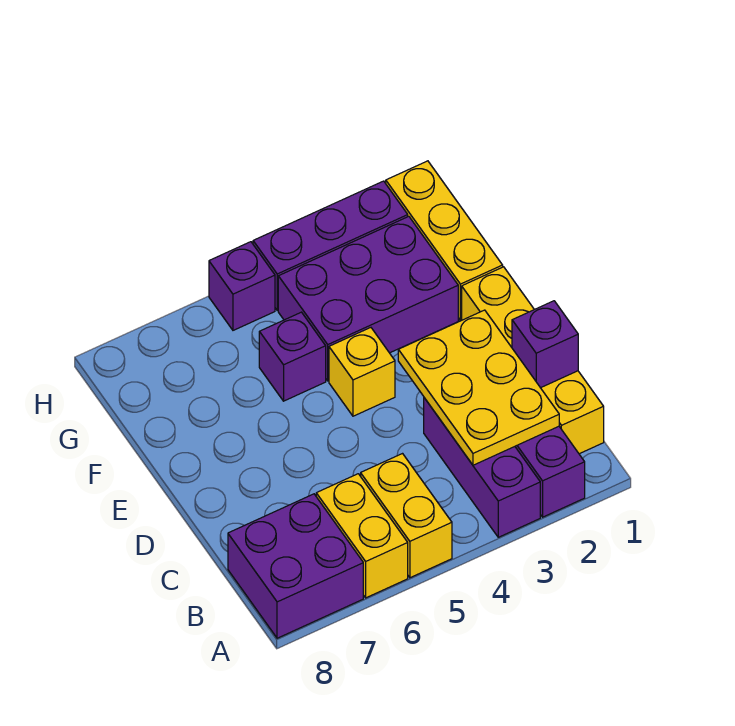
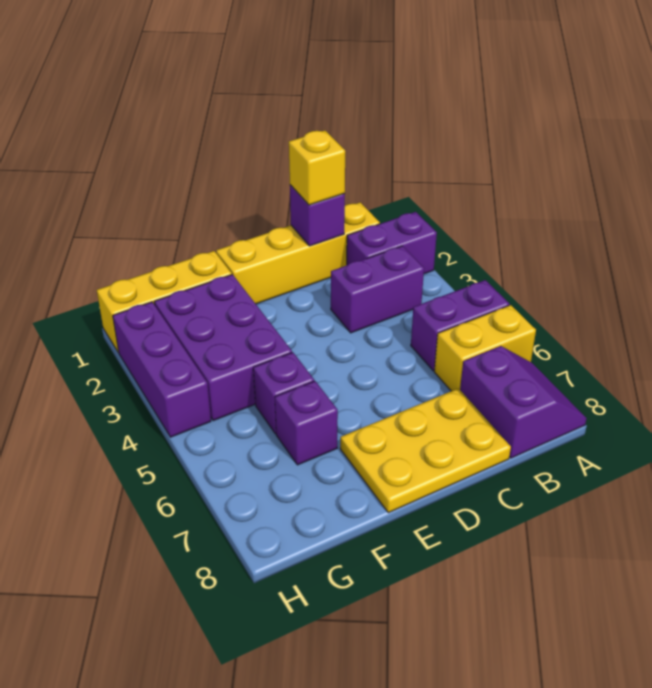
purple 1x3 brick [424,398,540,537] -> purple 1x2 brick [331,246,424,333]
yellow 1x2 brick [361,454,452,578] -> purple 1x2 brick [411,280,509,371]
purple 2x2 brick [228,494,363,638] -> purple 2x2 slope [460,346,587,458]
yellow 2x3 plate [398,310,559,465] -> yellow 2x3 plate moved to [340,388,511,513]
yellow 1x1 brick [329,328,395,416] -> yellow 1x1 brick moved to [289,131,345,205]
purple 1x1 brick [209,242,275,330] -> purple 1x1 brick moved to [275,381,338,465]

